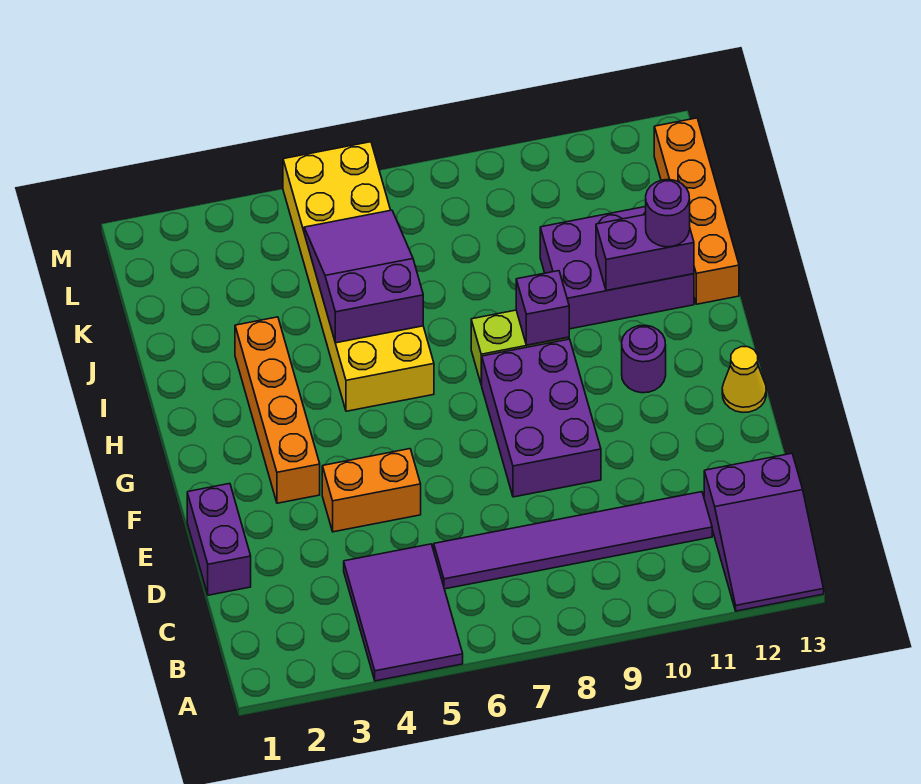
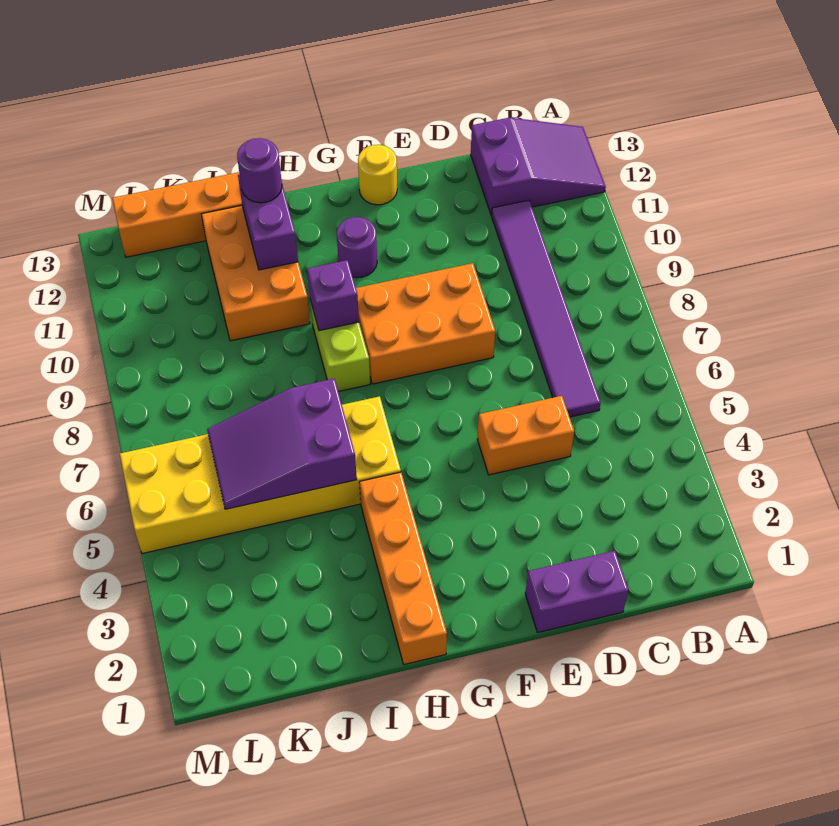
purple 2x3 tile [344,544,463,681] -> none
orange 1x2 brick [322,449,421,532] -> orange 1x2 brick turned to [477,396,574,475]
purple 2x3 brick [482,339,601,497] -> orange 2x3 brick [356,263,495,384]
orange 1x4 brick [235,317,320,503] -> orange 1x4 brick turned to [359,472,447,664]
yellow 1x1 cone [722,347,766,412] -> yellow 1x1 round brick [358,145,397,205]
purple 2x3 brick [540,207,694,329] -> orange 2x3 brick [201,206,310,341]

